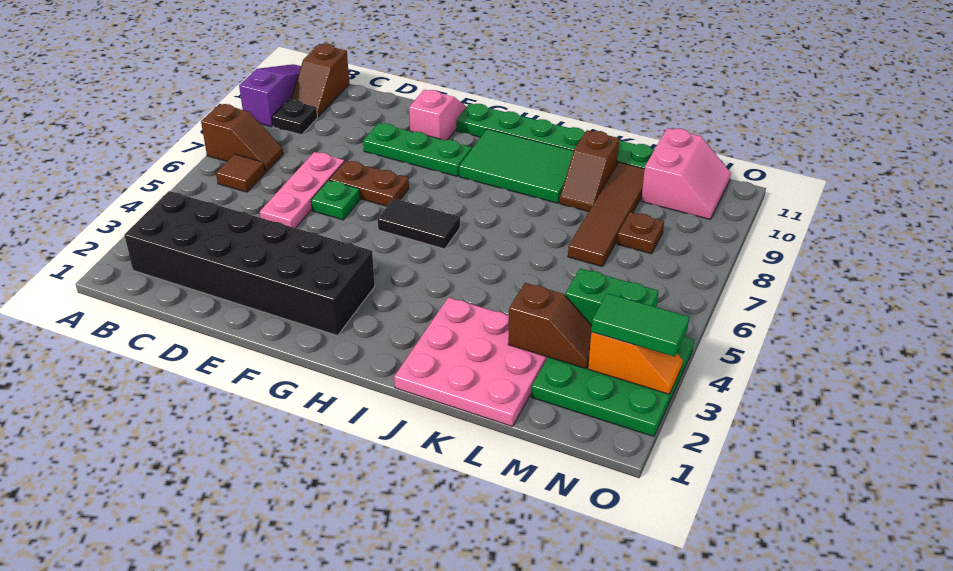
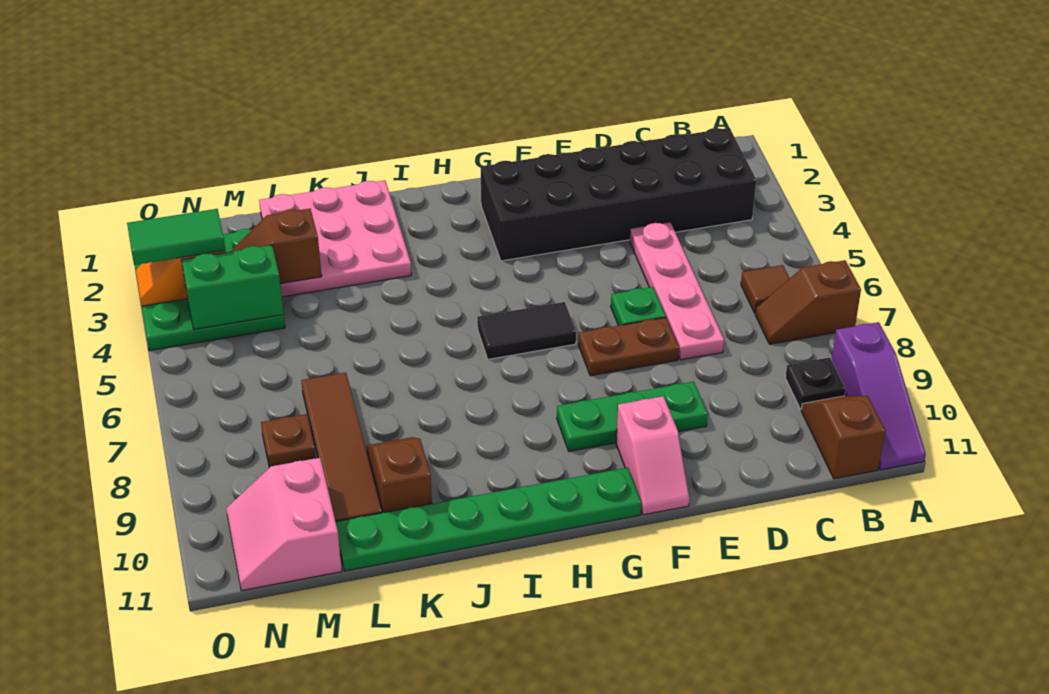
pink 1x3 plate [260,152,344,228] -> pink 1x4 plate [630,222,724,360]
green 2x3 tile [459,129,574,203] -> none

